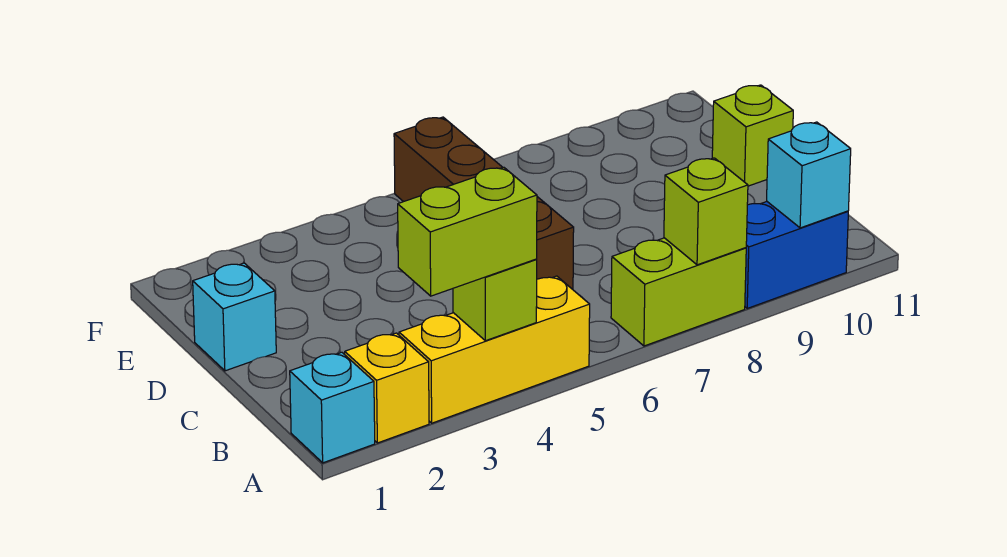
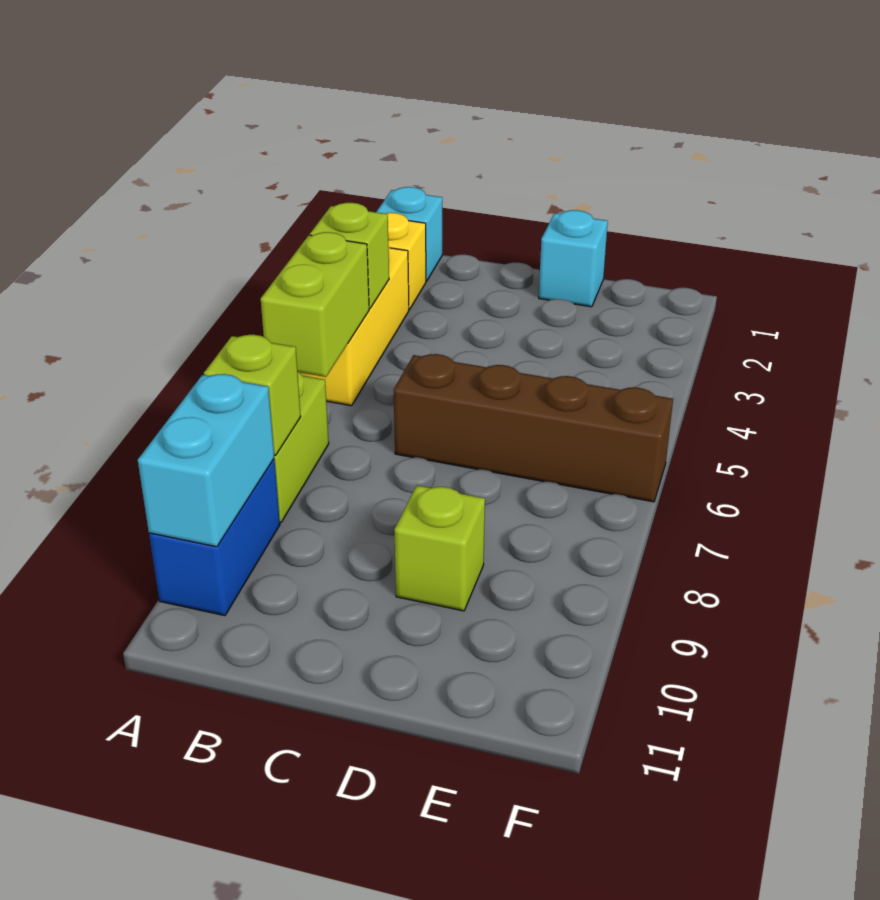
lime 1x2 brick [398,167,537,296] -> lime 1x2 brick moved to [261,232,369,377]
cyan 1x1 brick [767,122,851,228] -> cyan 1x2 brick [138,374,274,547]
lime 1x1 brick [712,85,793,186] -> lime 1x1 brick moved to [394,485,485,611]

